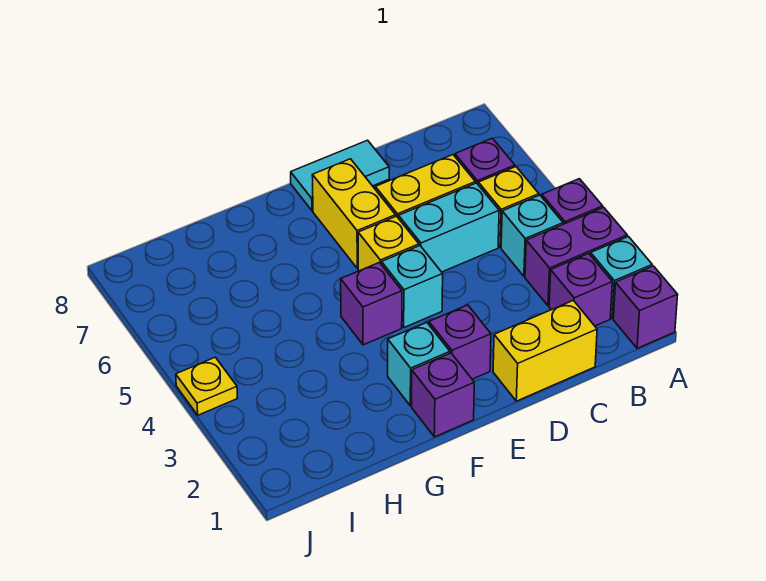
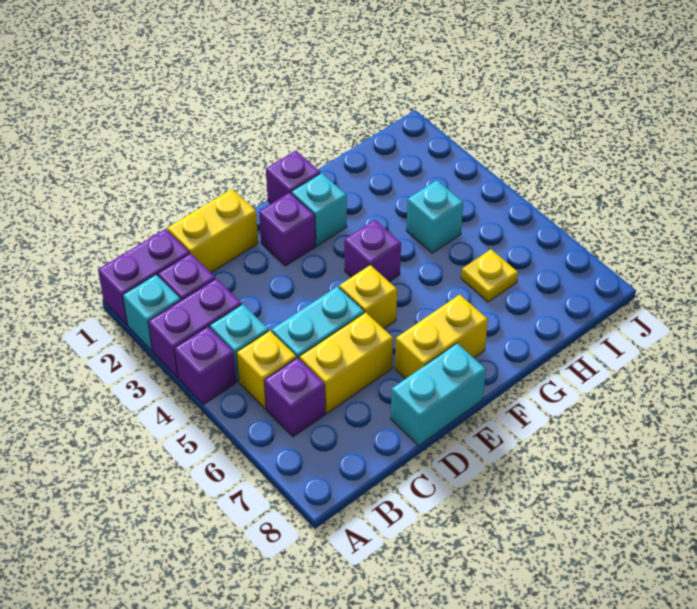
purple 1x1 brick [613,266,678,348] -> purple 1x2 brick [98,229,190,325]
cyan 1x2 tile [291,140,389,211] -> cyan 1x2 brick [391,343,486,446]
cyan 1x1 brick [381,246,443,327] -> cyan 1x1 brick moved to [406,180,463,253]
yellow 1x2 brick [312,159,396,268] -> yellow 1x2 brick turned to [395,295,488,379]
yellow 1x1 plate [176,357,237,415] -> yellow 1x1 plate moved to [461,249,518,302]

